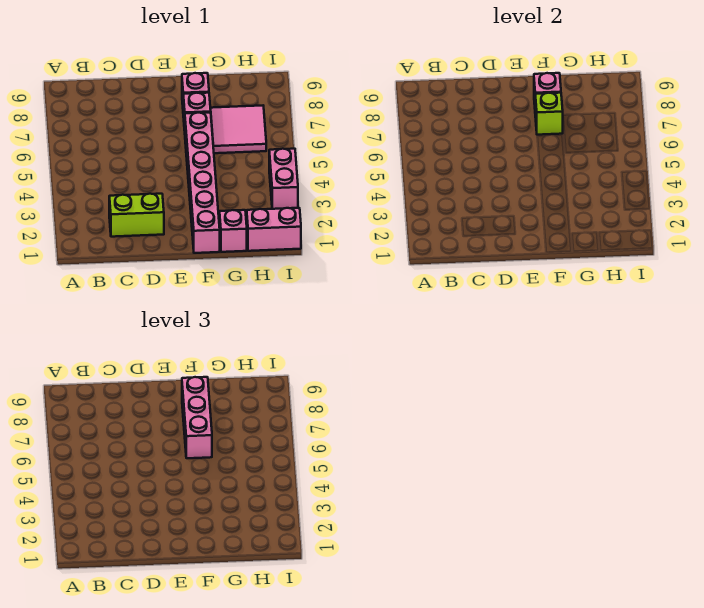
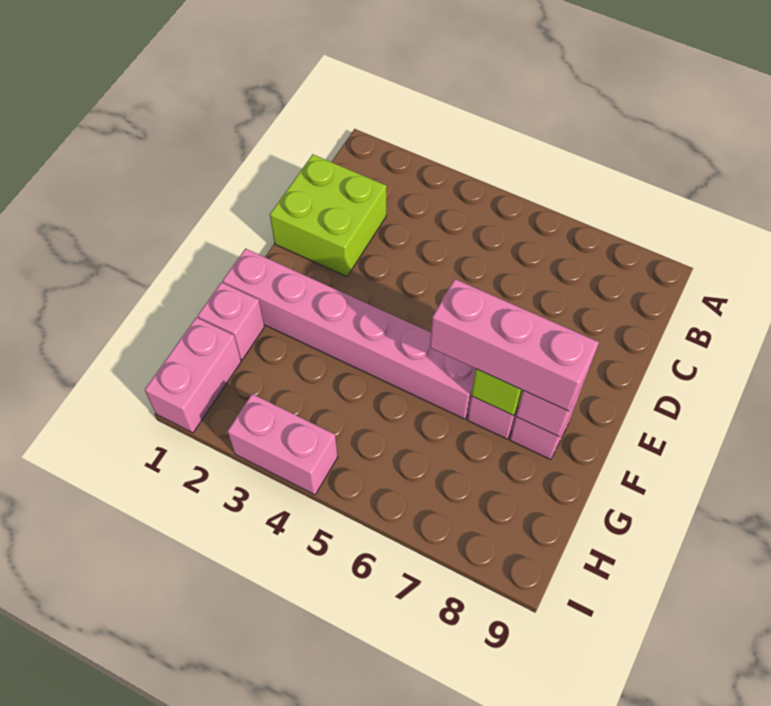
lime 1x2 brick [109,194,164,237] -> lime 2x2 brick [270,155,386,277]
pink 2x2 tile [211,106,266,153] -> none

